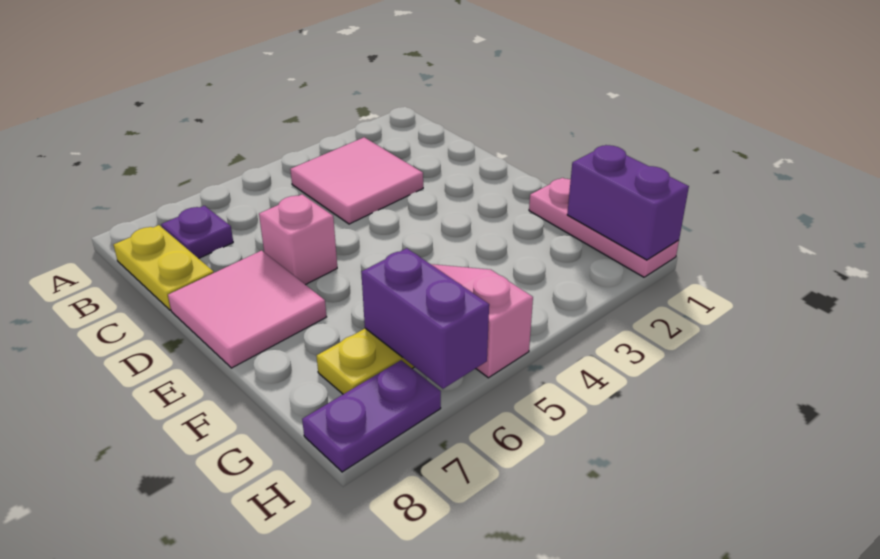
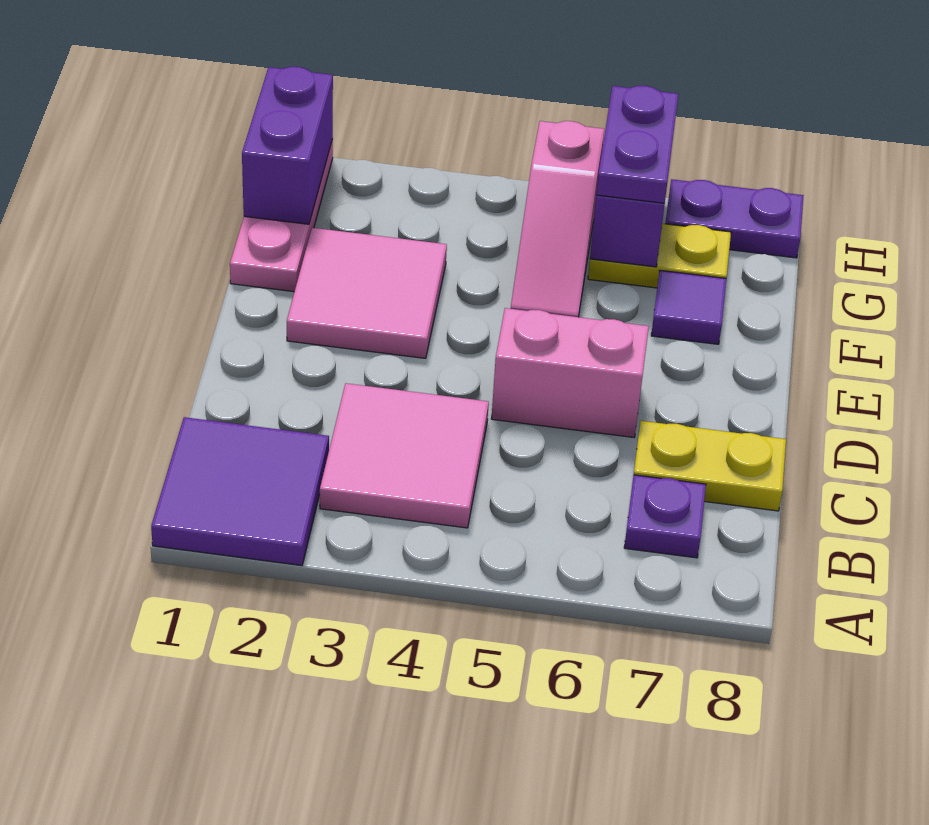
none -> purple 2x2 tile [151,417,329,566]
yellow 1x2 plate [114,225,214,310] -> yellow 1x2 plate turned to [634,421,786,511]
pink 1x1 brick [259,194,337,285] -> pink 1x2 brick [491,308,649,437]
pink 2x2 tile [168,251,326,368] -> pink 2x2 tile moved to [287,228,447,358]
none -> purple 1x1 tile [651,270,726,344]
none -> purple 1x2 plate [596,86,678,203]

